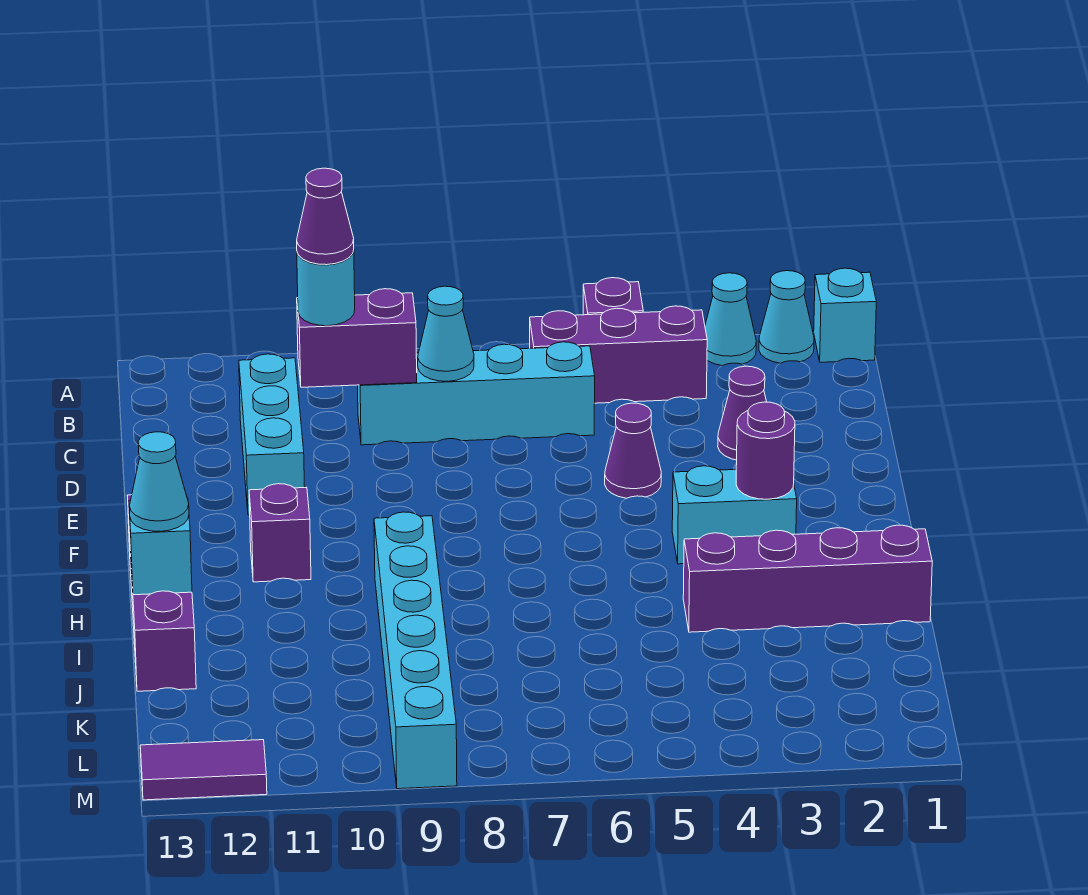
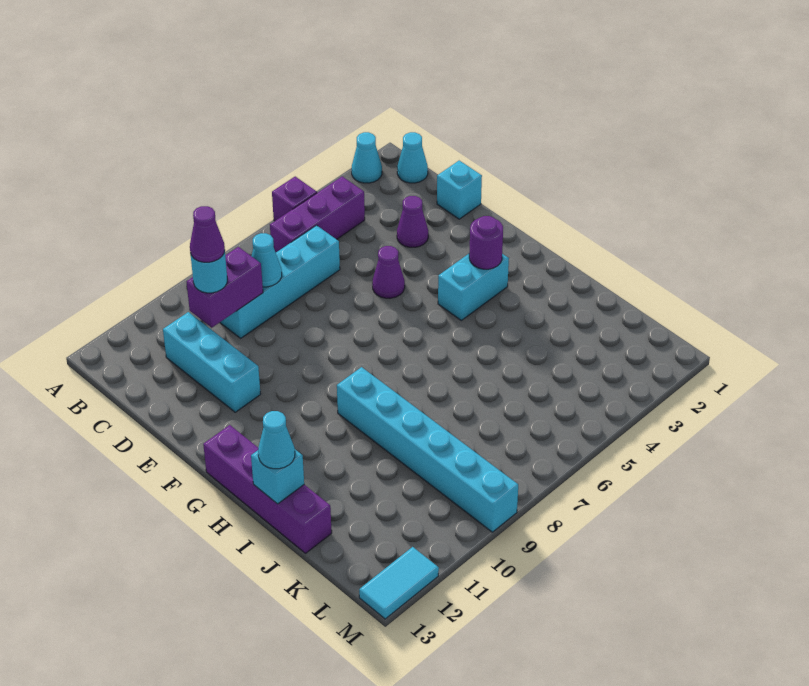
cyan 1x1 brick [814,268,876,362] -> cyan 1x1 brick moved to [437,161,482,219]
cyan 1x1 cone [705,273,756,366] -> cyan 1x1 cone moved to [397,132,428,183]
purple 1x1 brick [249,484,311,582] -> none
purple 1x4 brick [683,525,932,632] -> none
purple 1x2 tile [140,740,267,800] -> cyan 1x2 tile [359,547,439,619]

